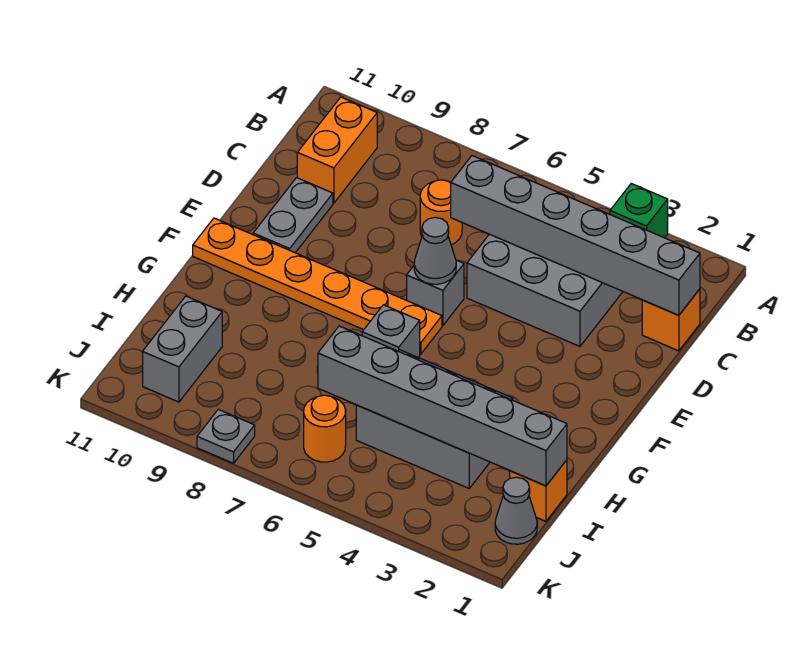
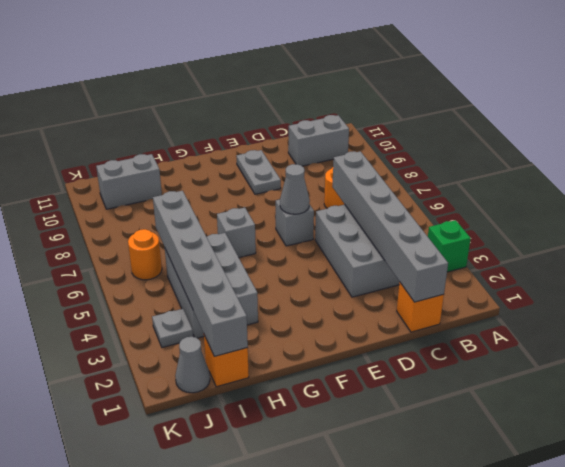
orange 1x2 brick [297,97,377,203] -> grey 1x2 brick [288,115,349,166]
grey 1x2 plate [253,178,333,253] -> grey 1x2 plate turned to [236,150,281,194]
orange 1x6 plate [193,218,442,354] -> none
grey 1x1 plate [197,409,255,463] -> grey 1x1 plate moved to [152,309,193,347]

